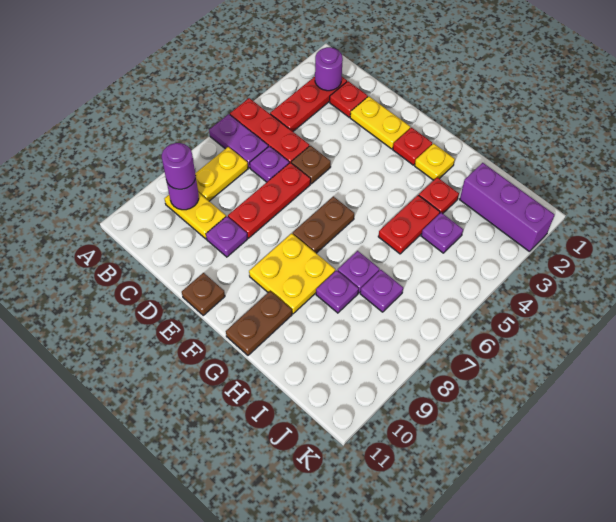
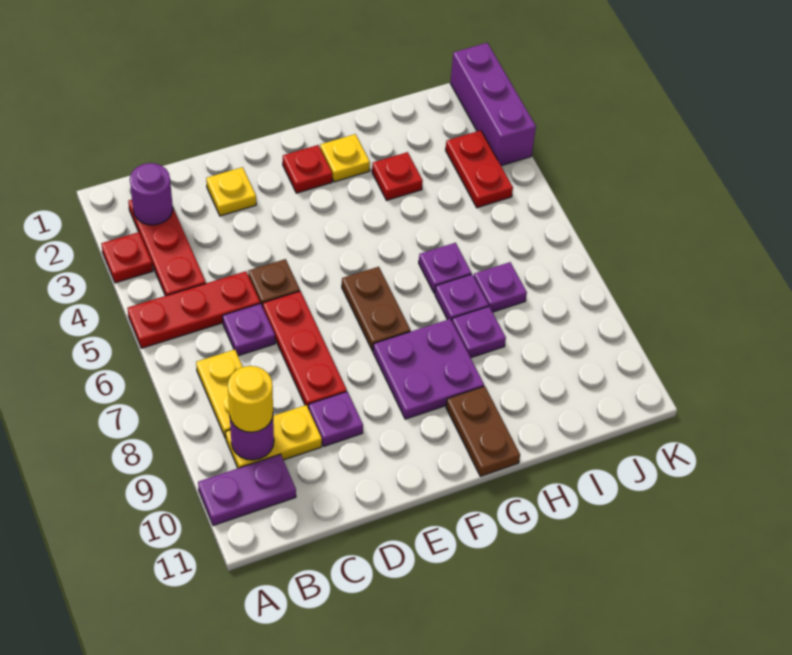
purple 1x2 plate [209,114,268,168] -> purple 1x2 plate moved to [198,454,296,526]
purple 1x1 round brick [162,143,196,189] -> yellow 1x1 round brick [228,366,273,432]
red 1x1 plate [330,81,368,117] -> red 1x1 plate moved to [101,232,153,283]
yellow 1x2 plate [350,96,410,149] -> yellow 1x1 plate [206,167,256,216]
brown 1x1 plate [182,273,225,315] -> none
yellow 2x2 plate [249,233,335,314] -> purple 2x2 plate [373,319,484,419]
red 1x2 plate [378,195,440,254] -> red 1x2 plate moved to [446,130,513,208]
purple 1x3 brick [460,163,555,252] -> purple 1x3 brick turned to [450,43,536,166]
purple 1x1 plate [421,213,463,253] -> purple 1x1 plate moved to [419,243,471,293]

